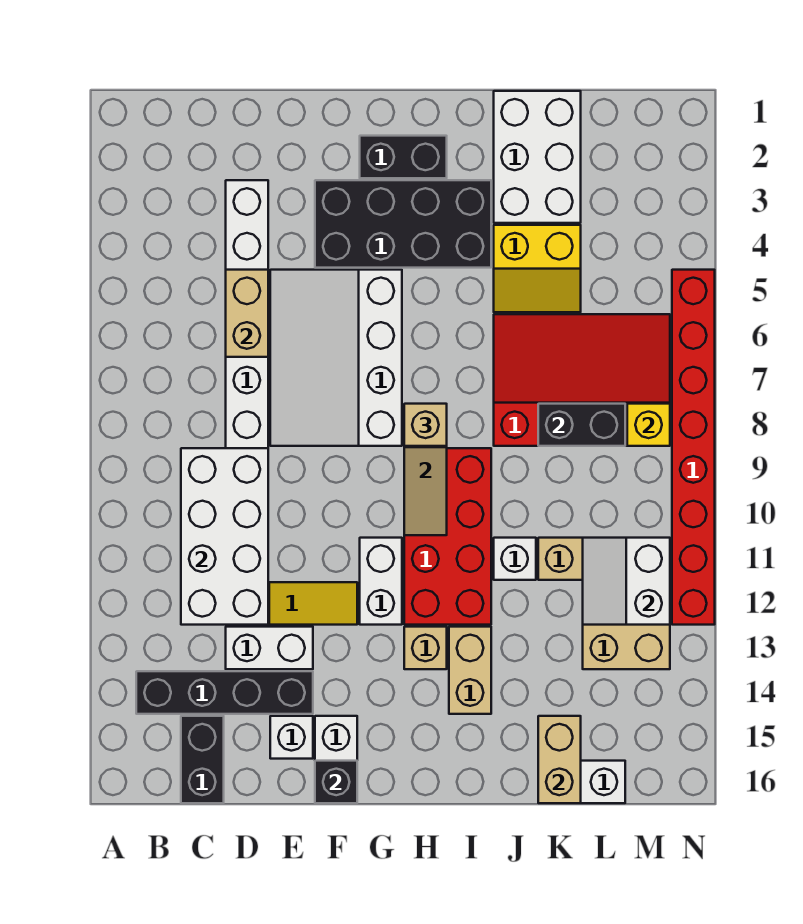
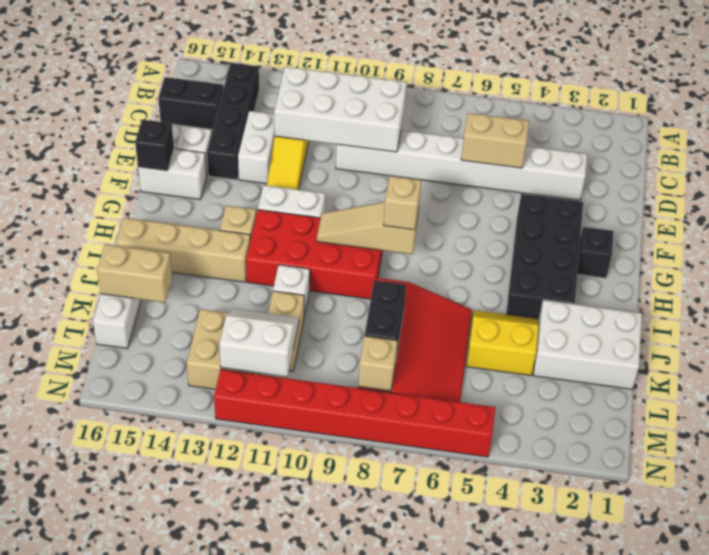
white 3x4 slope [270,270,402,446] -> none
black 1x2 brick [360,136,447,178] -> black 1x1 brick [577,227,614,278]
tan 1x2 brick [449,627,491,714] -> tan 1x4 brick [116,218,250,282]
yellow 2x2 slope [494,225,581,312] -> yellow 2x2 slope turned to [466,310,539,376]
yellow 1x1 brick [627,404,670,446] -> tan 1x1 brick [358,336,398,391]

